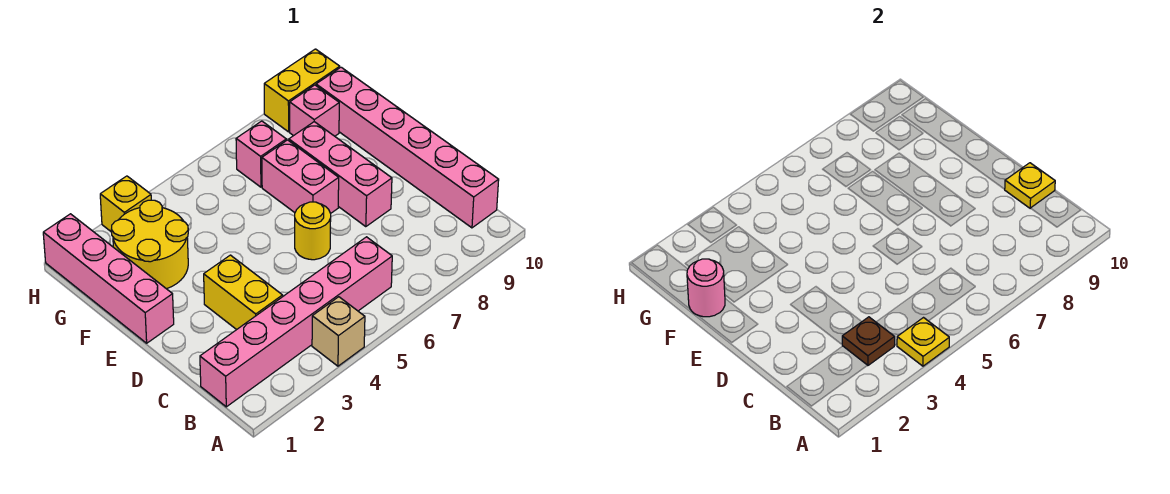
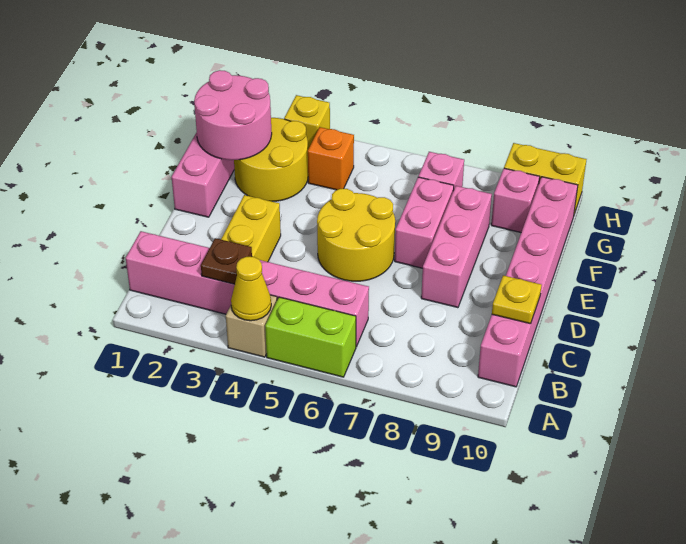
yellow 1x1 plate [897,318,949,366] -> yellow 1x1 cone [231,257,271,321]
none -> lime 1x2 brick [265,297,356,377]
yellow 1x1 round brick [295,202,331,260] -> yellow 2x2 round brick [317,189,395,281]
pink 1x1 round brick [687,259,725,317] -> pink 2x2 round brick [194,70,272,160]
none -> orange 1x1 brick [308,127,354,190]

